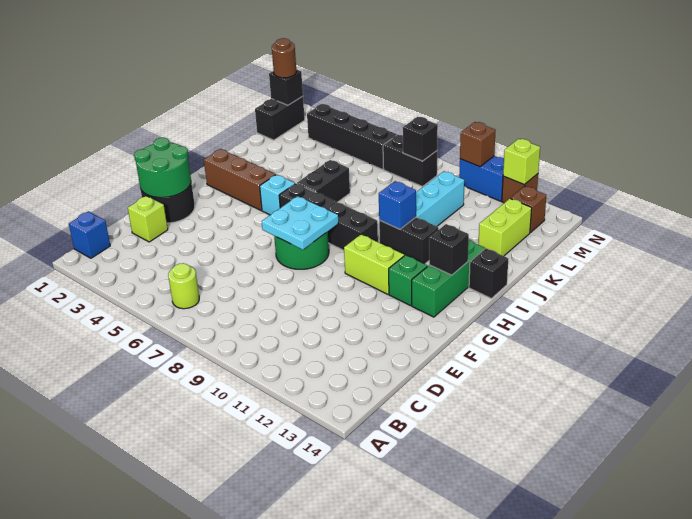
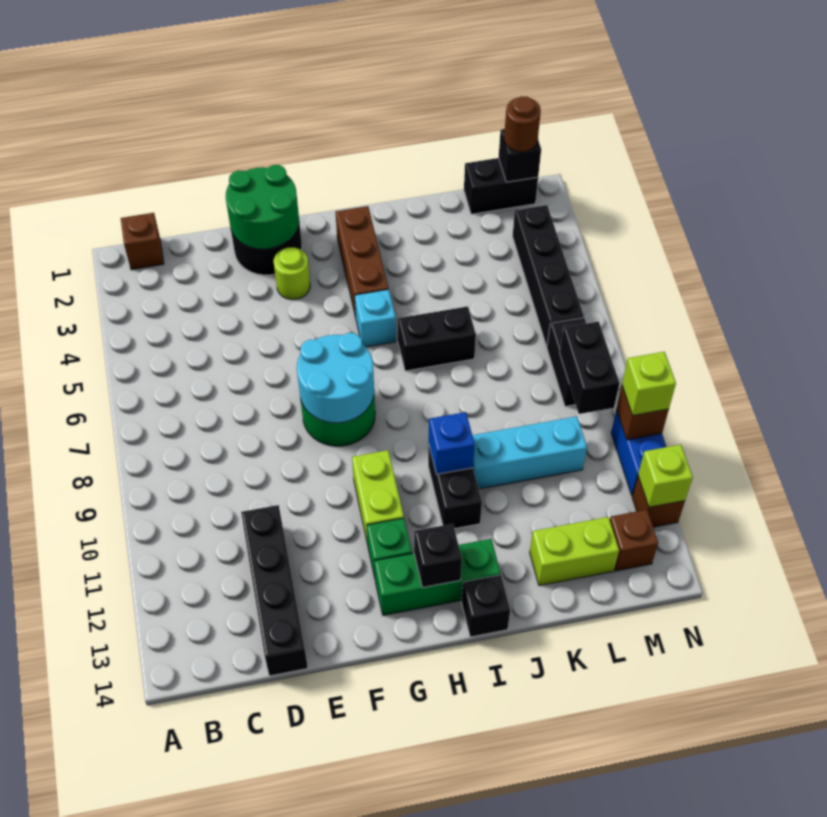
blue 1x1 brick [69,211,110,258] -> brown 1x1 brick [121,213,164,270]
lime 1x1 round brick [168,263,199,309] -> lime 1x1 round brick moved to [274,247,310,300]
lime 1x1 brick [128,196,168,242] -> lime 1x1 brick moved to [622,352,676,415]
cyan 2x2 plate [262,196,338,250] -> cyan 2x2 round brick [297,333,374,423]
black 1x4 brick [279,184,378,250] -> black 1x4 brick moved to [241,505,308,676]
black 1x1 brick [403,117,438,161] -> black 1x2 brick [560,322,619,414]

